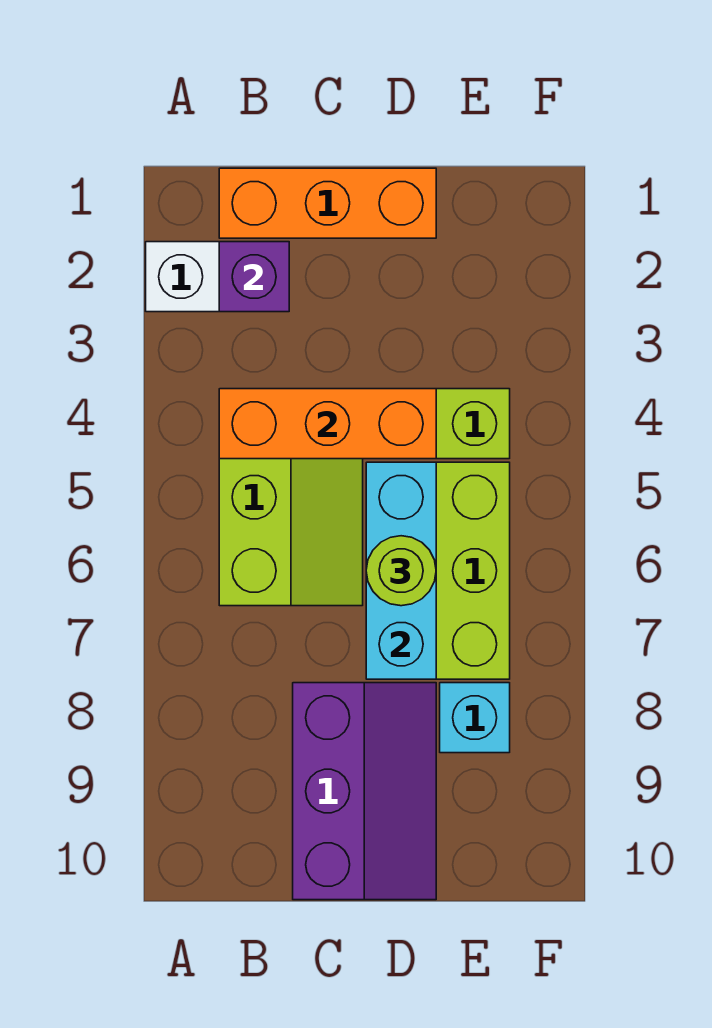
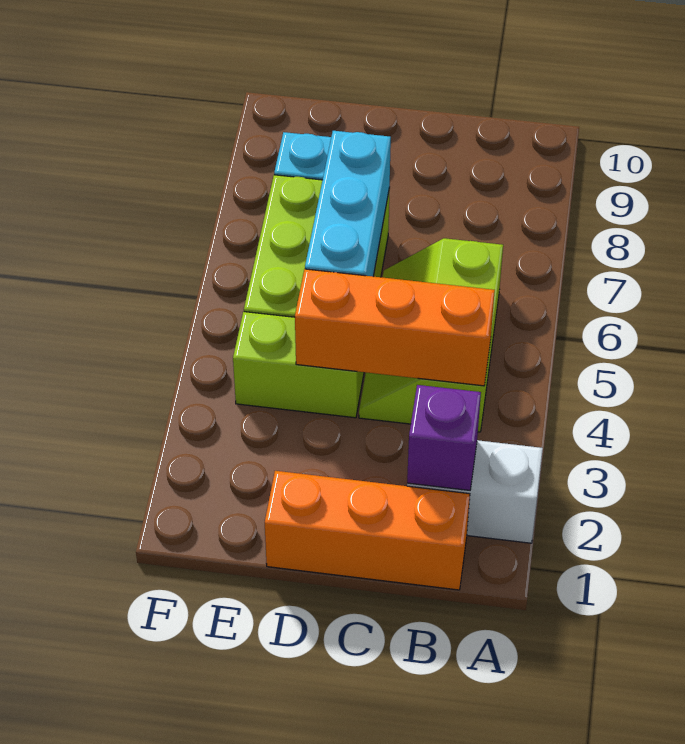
purple 2x3 slope [293,683,436,900] -> none
lime 1x1 round brick [366,536,436,606] -> none

